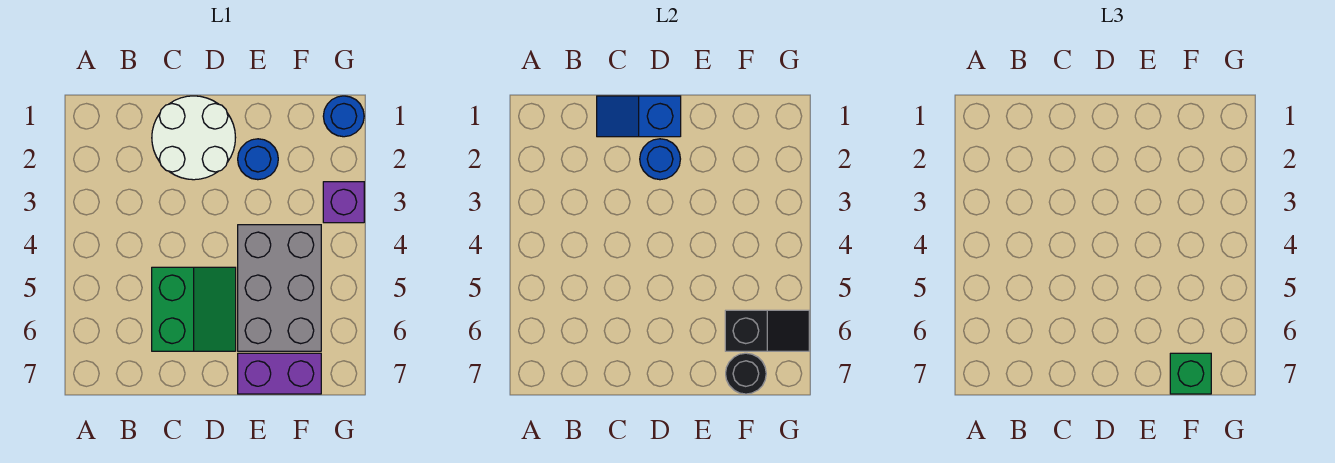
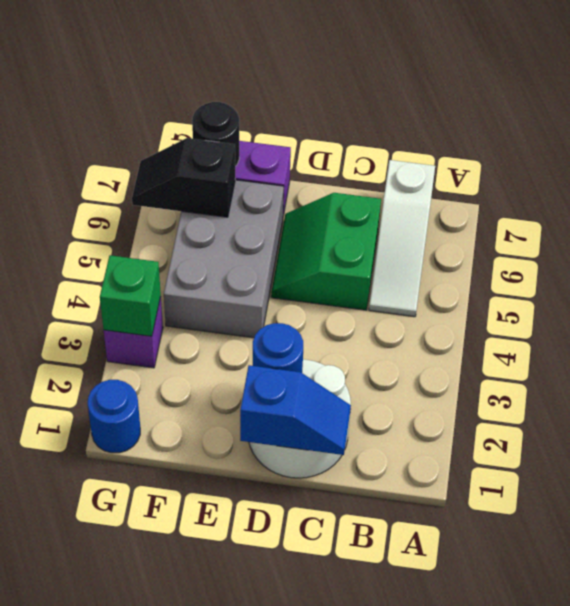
none -> white 1x3 slope [369,160,435,317]
blue 1x1 round brick [238,139,278,180] -> none
green 1x1 brick [1170,353,1211,394] -> green 1x1 brick moved to [100,255,161,336]

